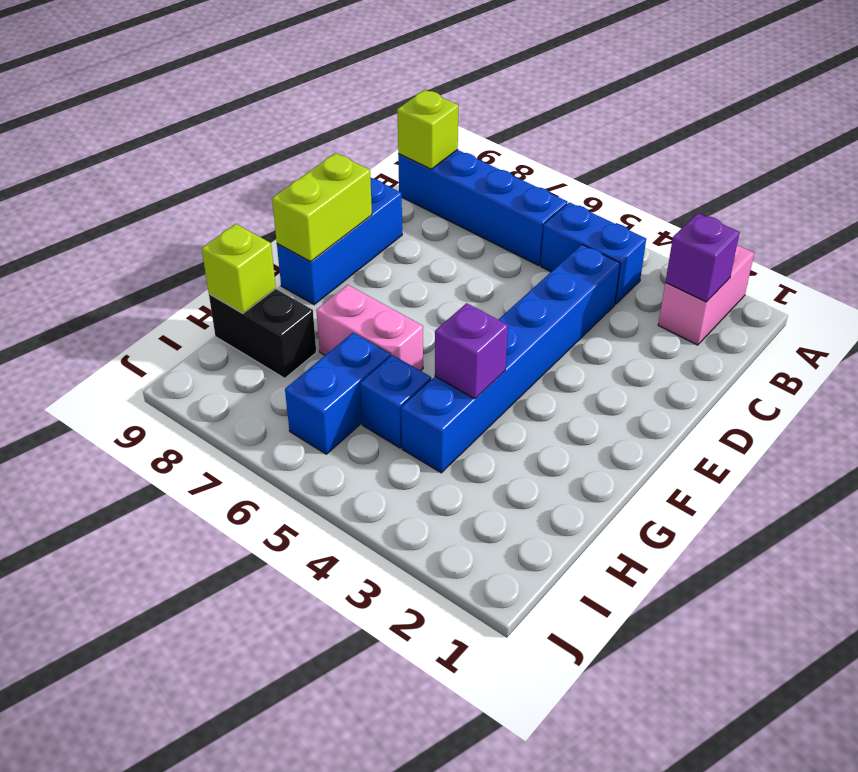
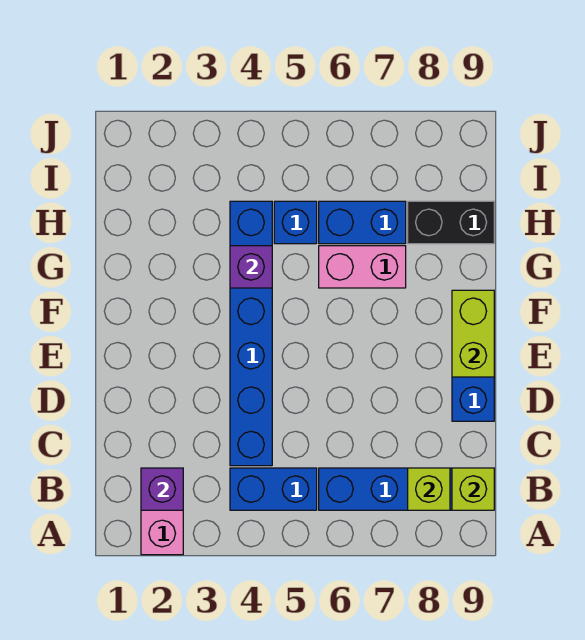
blue 1x2 brick [285,333,391,454] -> blue 1x2 brick turned to [319,201,406,244]
lime 1x1 brick [202,224,276,313] -> lime 1x1 brick moved to [408,468,450,510]

